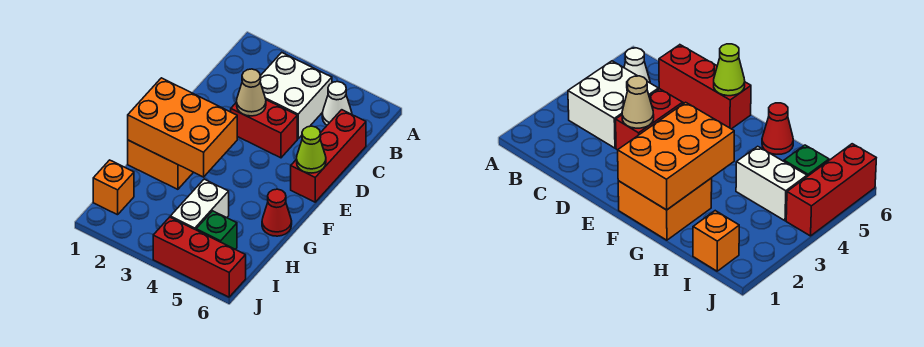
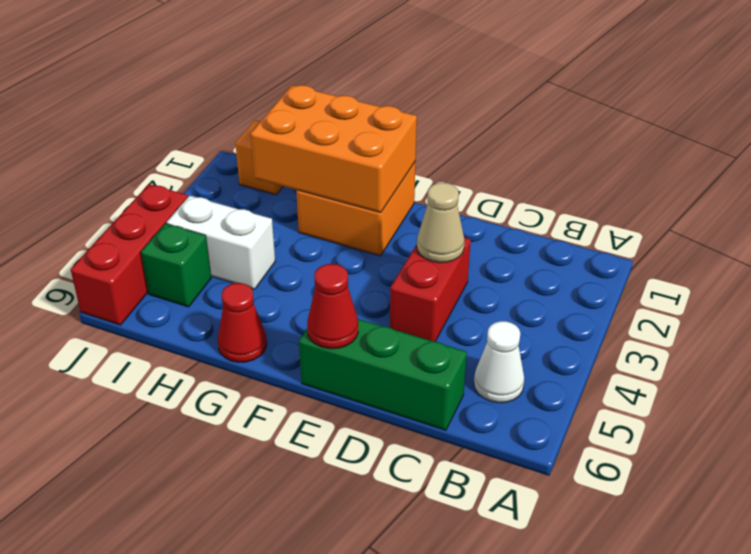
white 2x2 brick [260,53,332,139] -> none
red 1x3 brick [291,110,366,202] -> green 1x3 brick [299,319,467,430]
lime 1x1 cone [297,126,326,173] -> red 1x1 cone [307,264,358,349]
orange 2x3 brick [128,78,237,177] -> orange 2x3 brick turned to [251,85,417,213]

